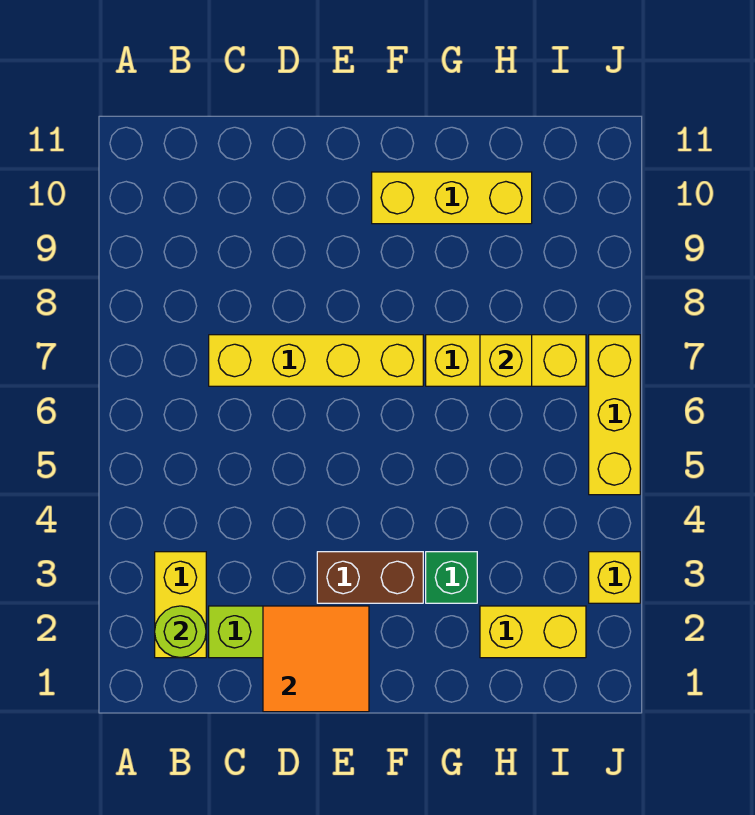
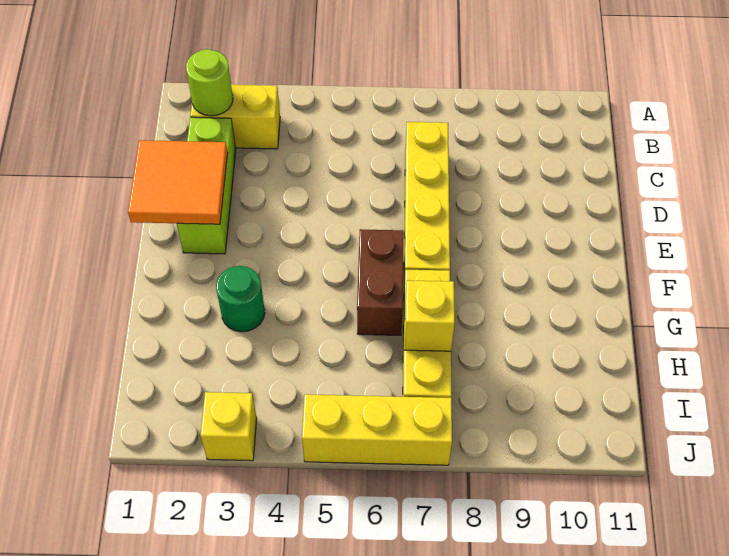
brown 1x2 brick [317,552,423,603] -> brown 1x2 brick moved to [357,229,403,335]
yellow 1x3 brick [372,172,532,224] -> none
green 1x1 brick [426,552,477,603] -> green 1x1 round brick [216,266,265,332]
yellow 1x2 brick [480,606,586,658] -> none

